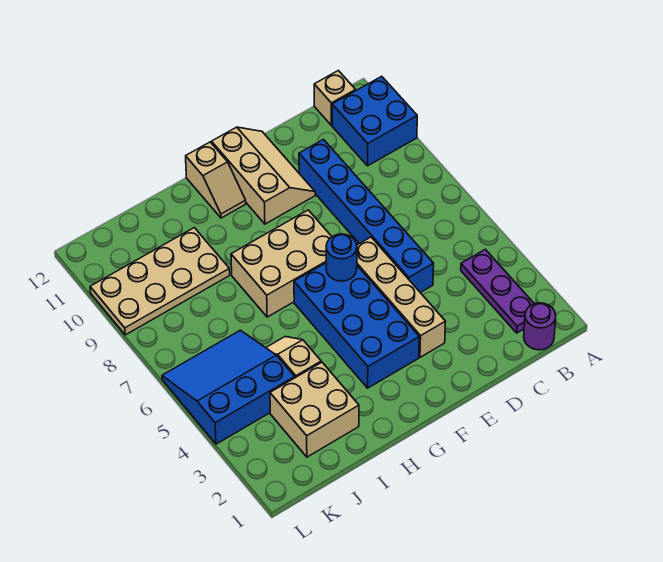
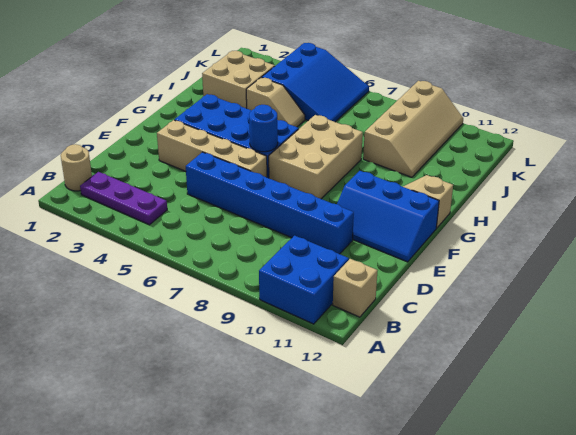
purple 1x1 round brick [524,303,556,350] -> tan 1x1 round brick [61,144,92,191]
tan 2x3 slope [212,127,315,224] -> blue 2x3 slope [337,171,439,262]
tan 2x4 plate [90,228,230,335] -> tan 2x4 slope [363,81,463,177]

